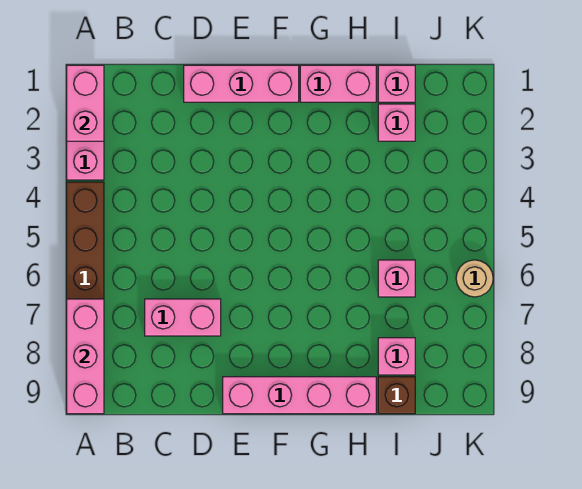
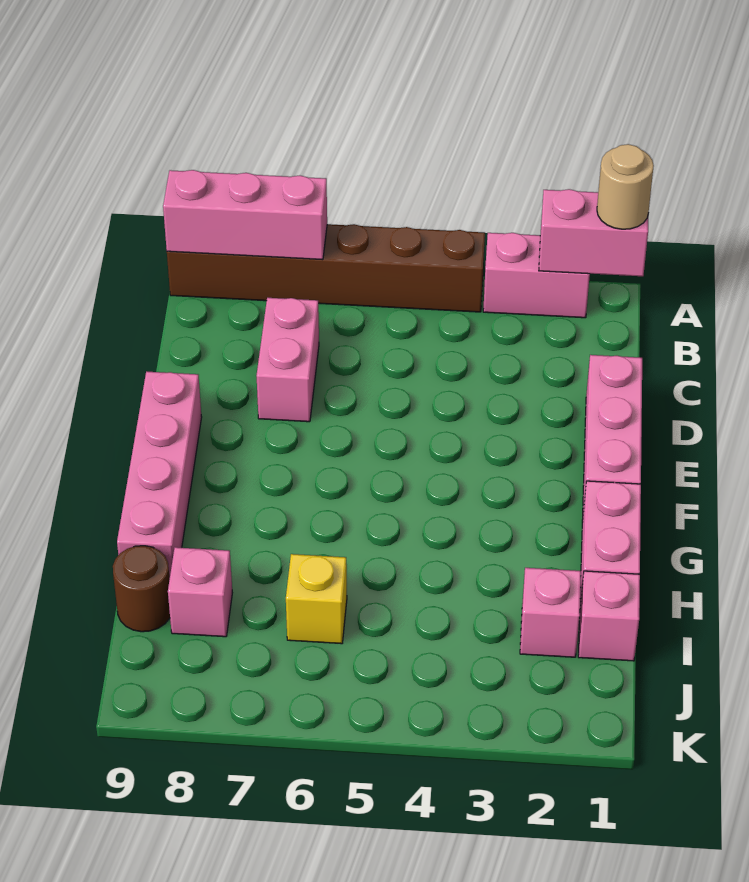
pink 1x1 brick [378,260,415,297] -> yellow 1x1 brick [286,554,347,644]
brown 1x1 brick [378,377,415,414] -> brown 1x1 round brick [113,546,170,632]
tan 1x1 round brick [456,260,493,297] -> tan 1x1 round brick moved to [597,144,654,229]

